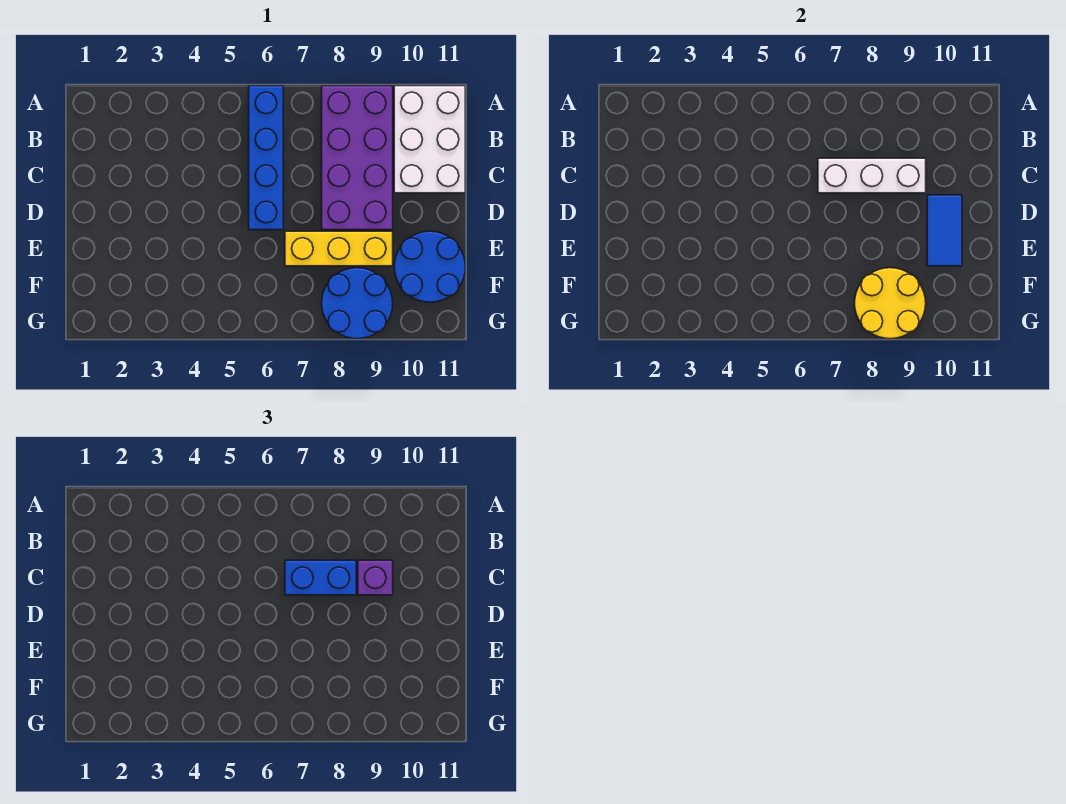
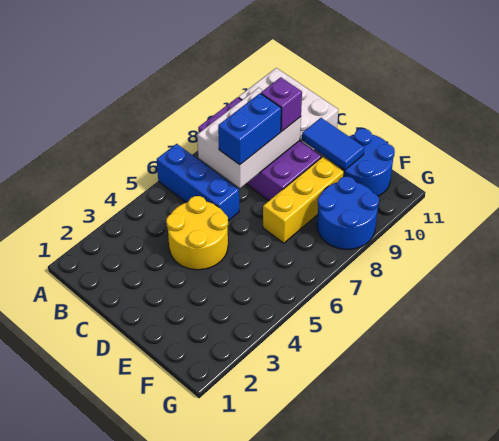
blue 1x4 brick [249,86,283,230] -> blue 1x3 brick [157,144,239,221]
white 1x3 brick [818,158,926,193] -> white 2x3 brick [197,88,301,188]
yellow 2x2 round brick [855,268,926,339] -> yellow 2x2 round brick moved to [166,196,228,270]

